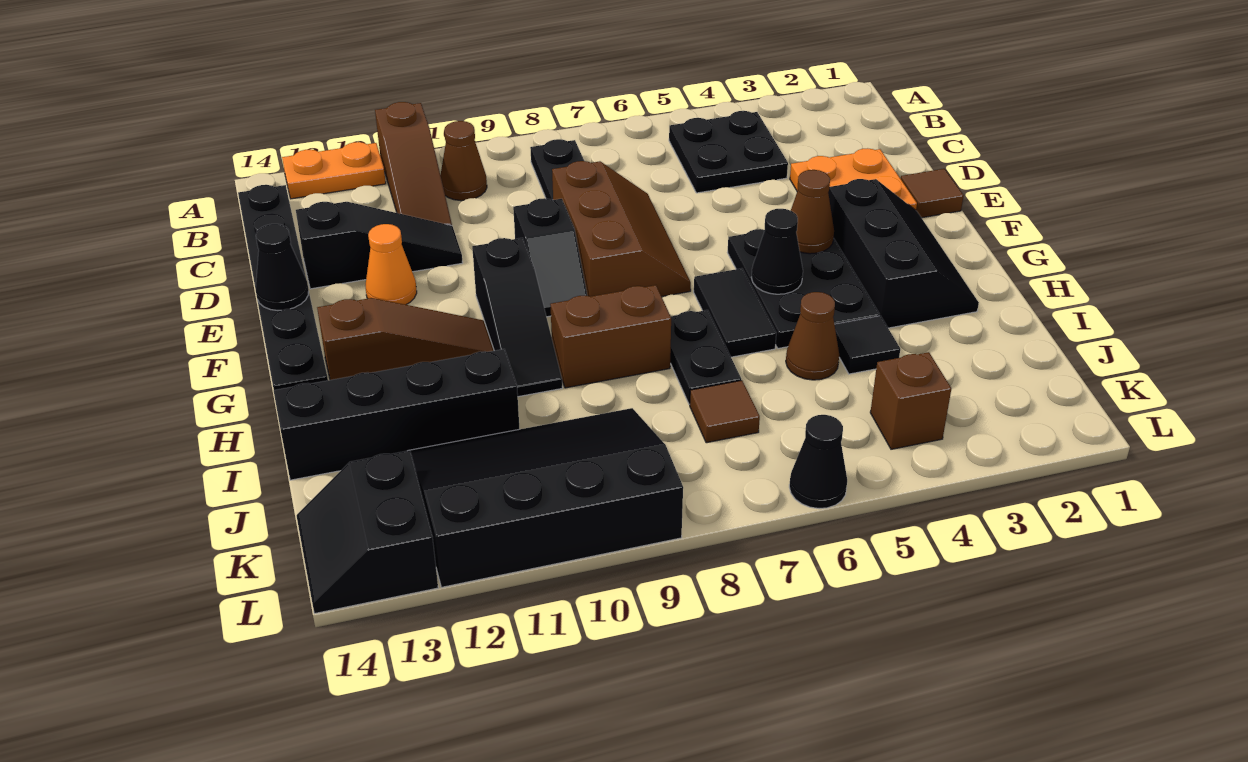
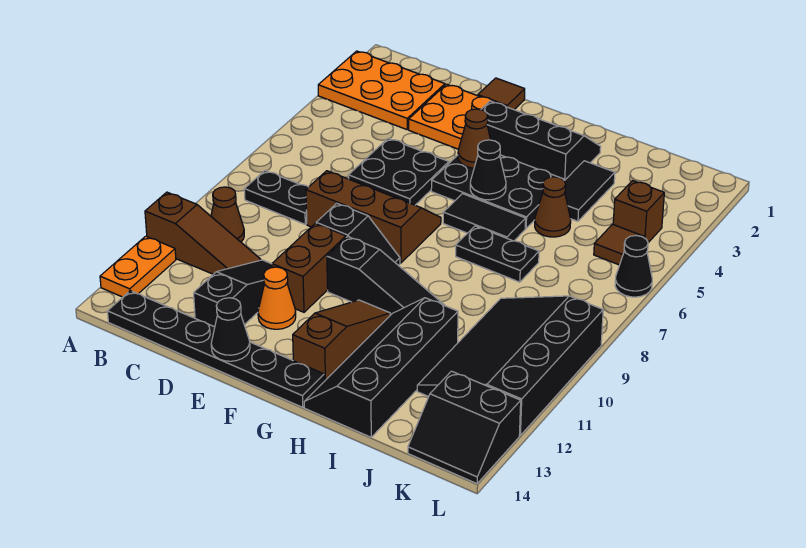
none -> orange 2x3 plate [318,51,445,130]
black 2x2 plate [669,111,788,193] -> black 2x2 plate moved to [348,138,449,205]
brown 1x2 brick [550,285,671,388] -> brown 1x2 brick moved to [272,223,346,312]
black 1x1 tile [834,316,900,374] -> black 1x2 tile [565,161,615,221]
brown 1x1 tile [690,380,760,443] -> brown 1x1 tile moved to [594,224,644,265]

